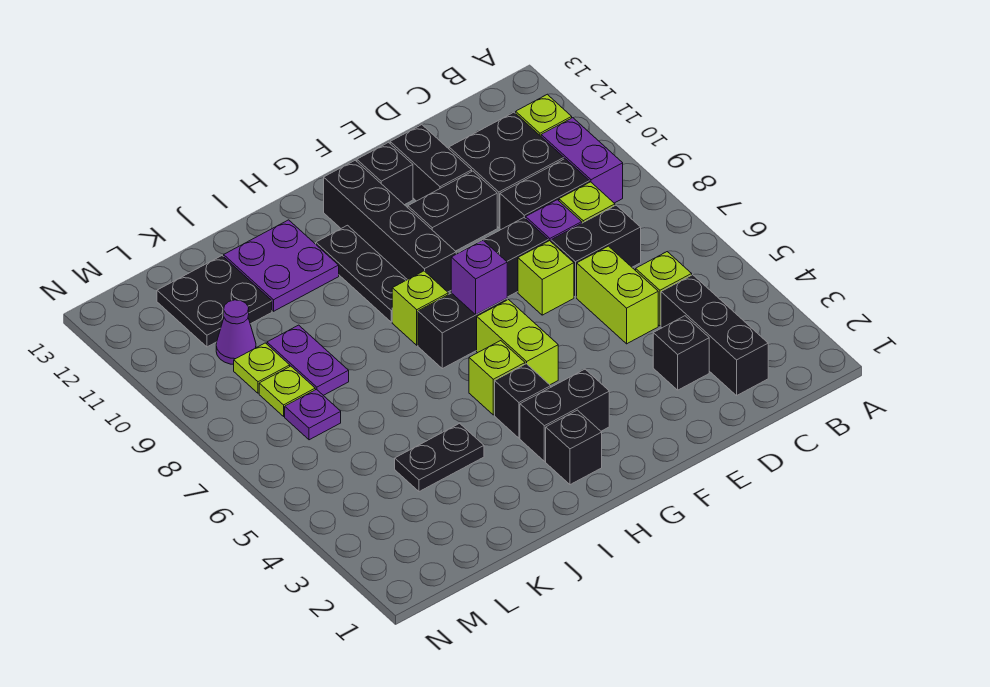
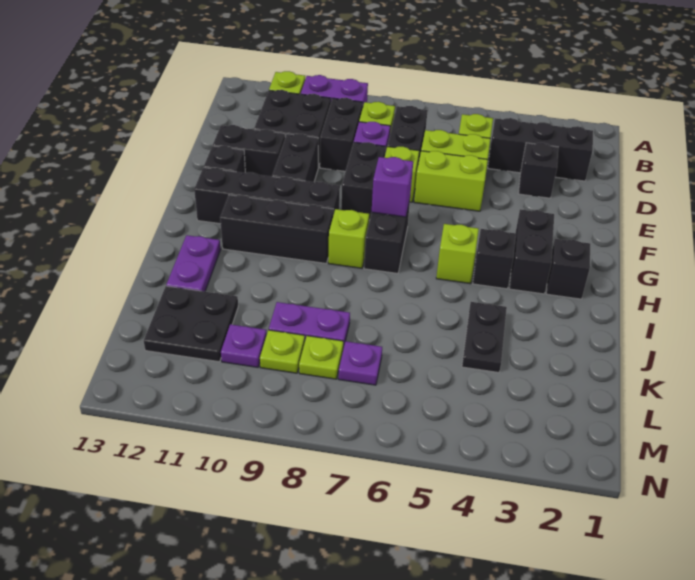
lime 1x2 brick [477,300,558,385] -> lime 1x2 brick moved to [414,151,488,211]
black 1x3 plate [316,225,407,322] -> black 1x3 brick [220,195,333,263]
purple 2x2 plate [224,220,339,311] -> purple 1x2 plate [166,235,221,292]
purple 1x1 cone [216,300,256,364] -> purple 1x1 plate [221,324,267,367]

